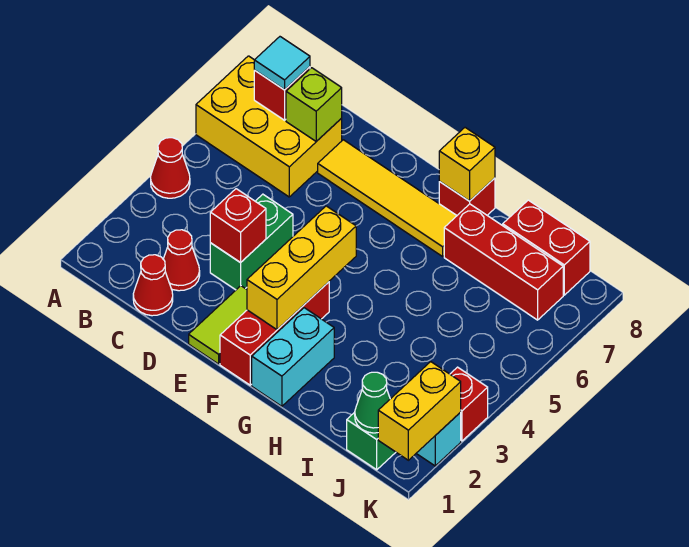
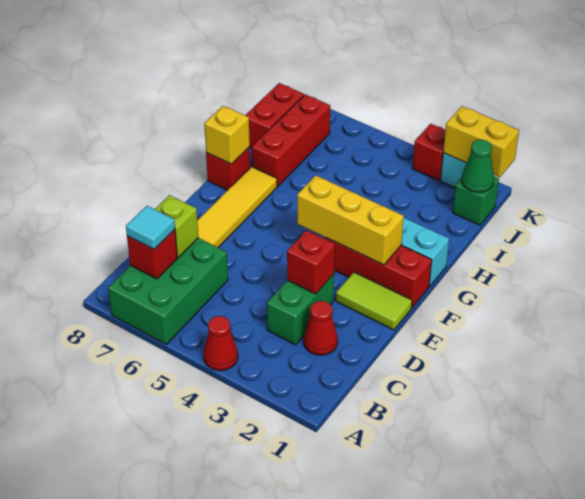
yellow 2x3 brick [196,56,342,197] -> green 2x3 brick [108,238,228,344]
red 1x1 cone [133,255,173,316] -> none
green 1x2 brick [210,194,293,290] -> green 1x2 brick turned to [267,274,334,345]

